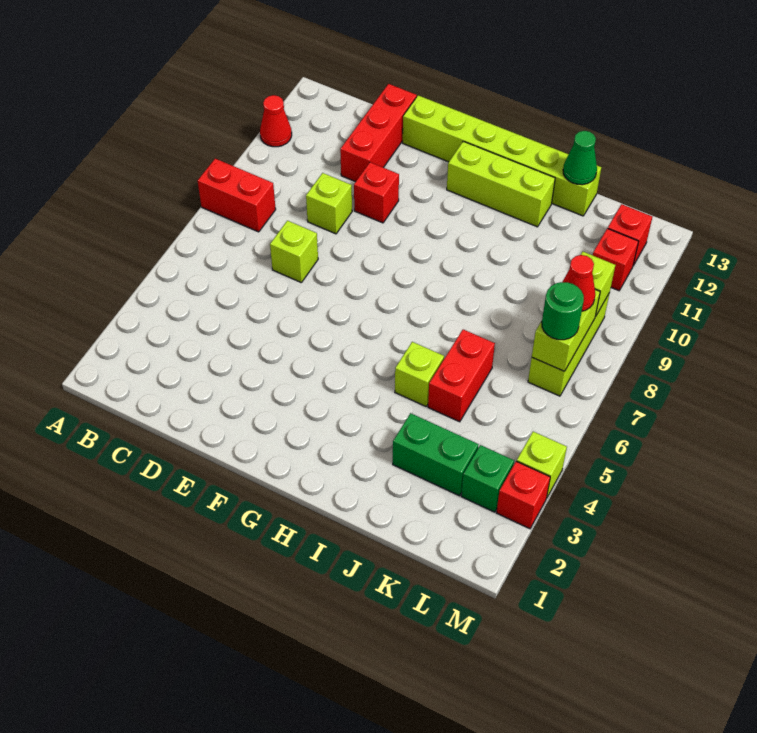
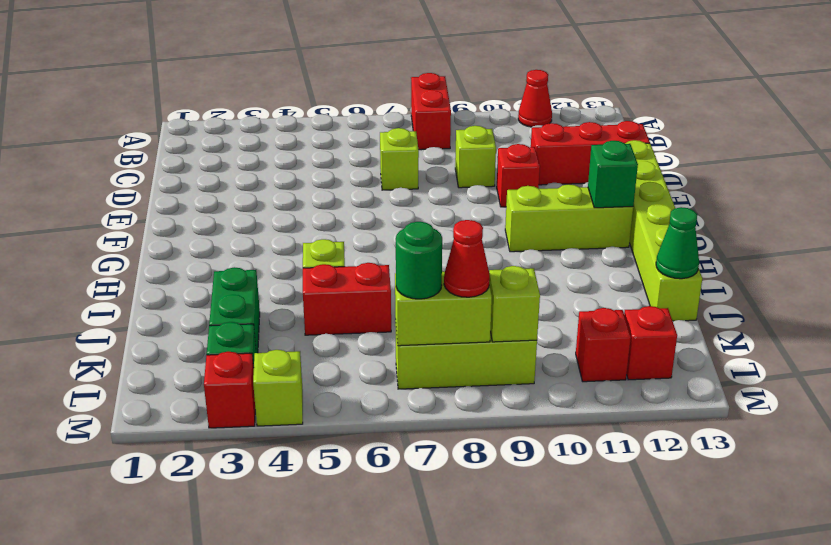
lime 1x3 brick [447,141,555,227] -> lime 1x3 brick turned to [505,184,633,252]
none -> green 1x1 brick [588,141,638,208]

